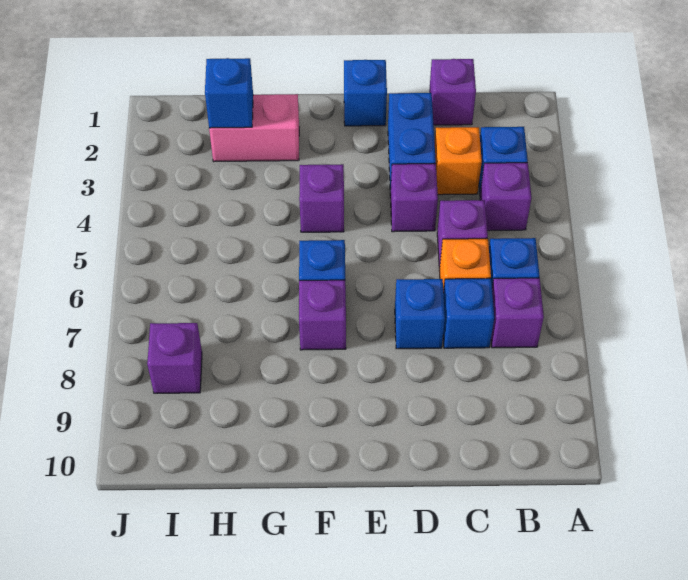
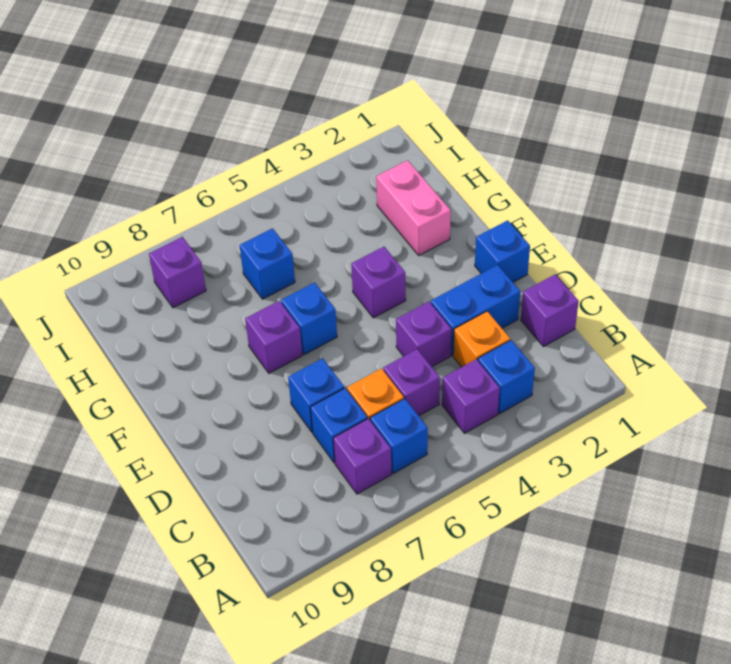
blue 1x1 brick [205,58,253,128] -> blue 1x1 brick moved to [240,228,295,299]

